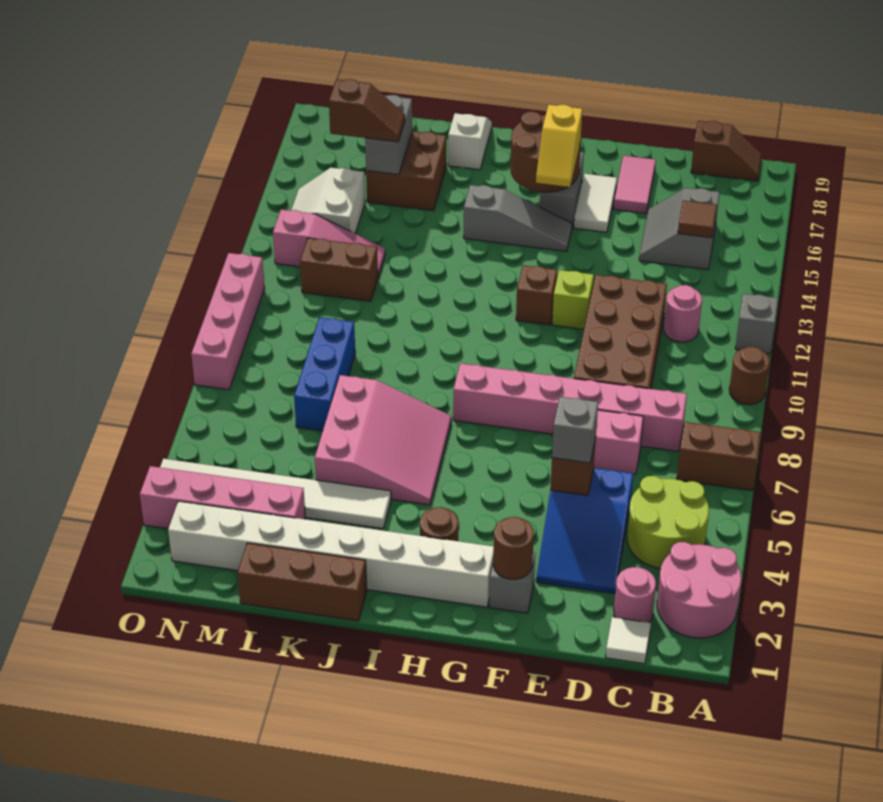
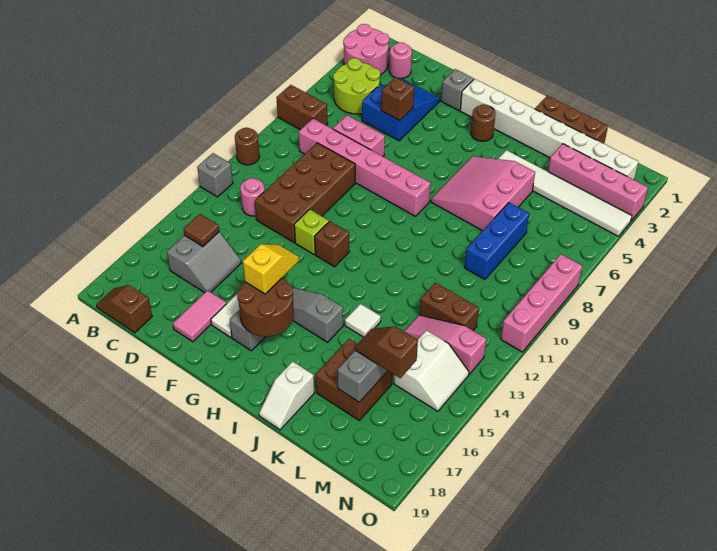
white 1x1 tile [606,617,651,664] -> white 1x1 tile moved to [345,304,381,337]
grey 1x1 brick [552,397,598,463] -> none
brown 1x1 round brick [493,517,534,579] -> none

